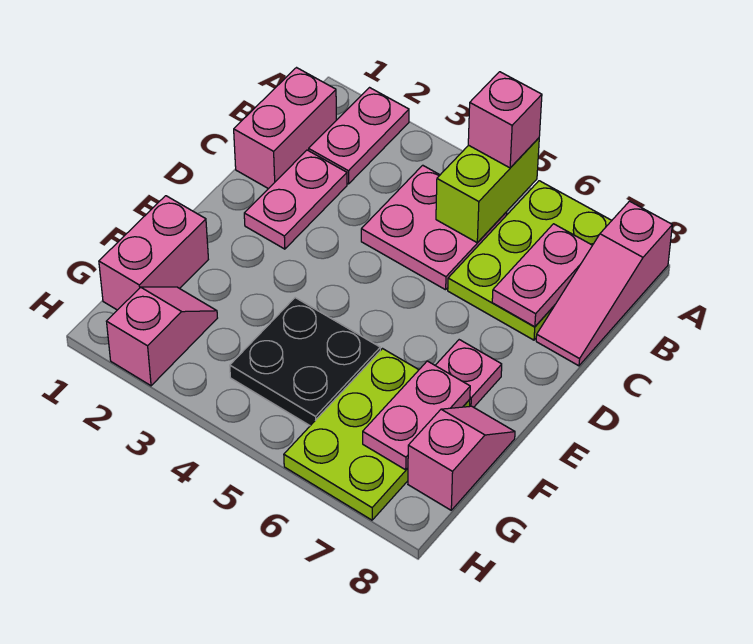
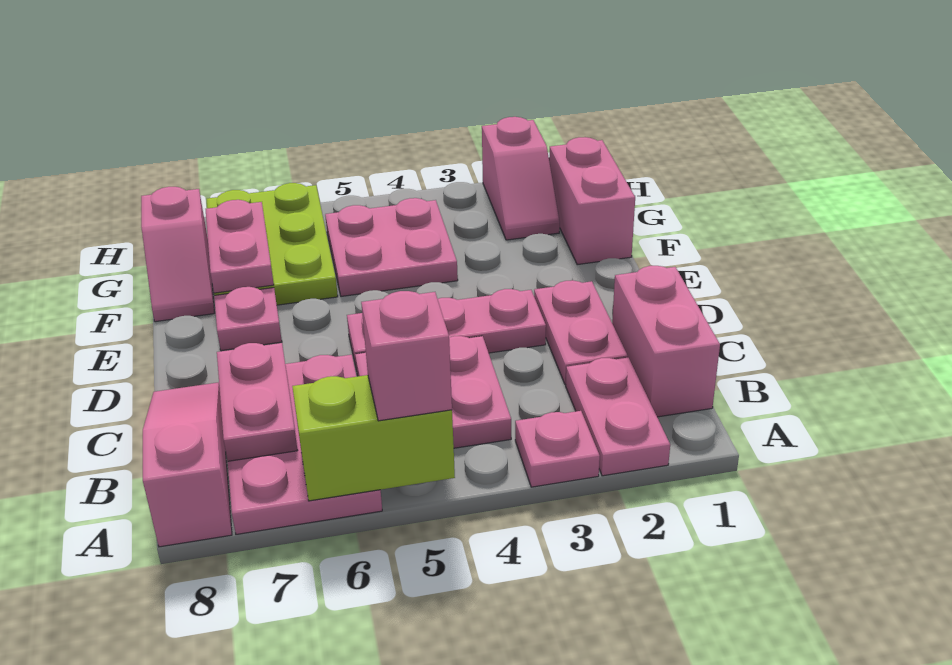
none -> pink 1x1 plate [515,411,600,487]
lime 1x2 brick [436,138,539,243] -> lime 1x2 brick turned to [292,375,455,501]
lime 2x3 plate [448,181,612,340] -> pink 2x3 plate [228,355,382,534]
none -> pink 1x3 plate [347,289,546,371]
black 2x2 plate [230,298,380,426] -> pink 2x2 plate [325,198,458,296]

